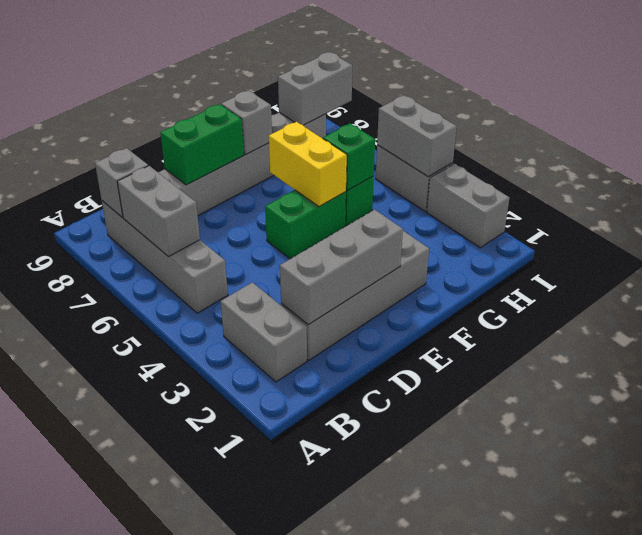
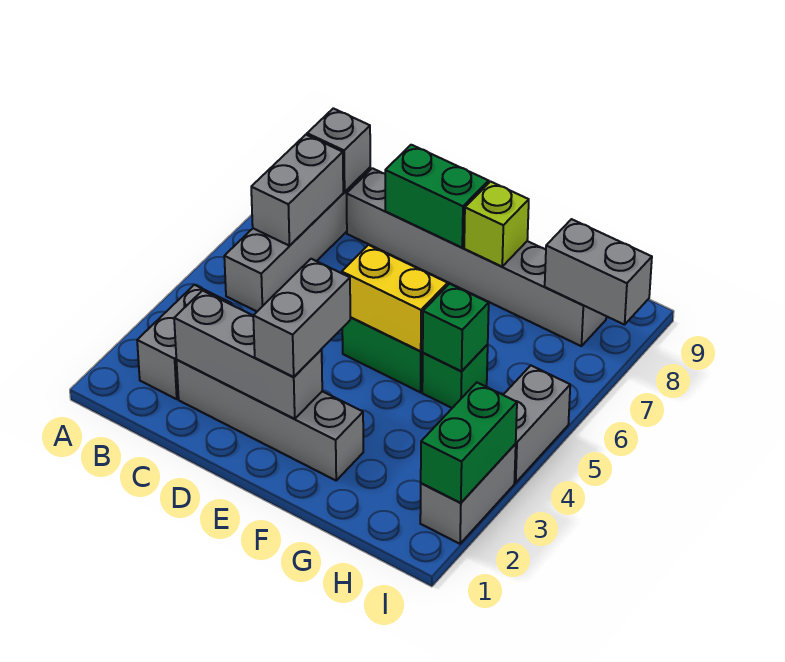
yellow 1x2 brick [269,122,347,207] -> yellow 1x2 brick turned to [342,245,448,351]
grey 1x1 brick [221,90,272,155] -> lime 1x1 brick [464,182,529,266]
none -> green 1x2 brick [421,383,517,503]
grey 1x2 brick [377,95,457,177] -> grey 1x2 brick moved to [253,259,350,377]

